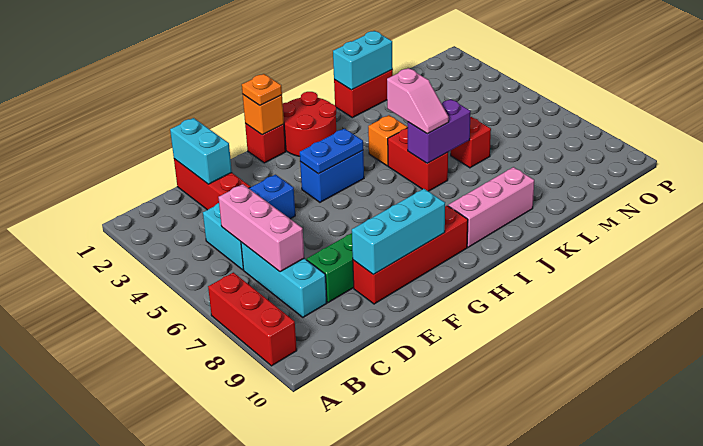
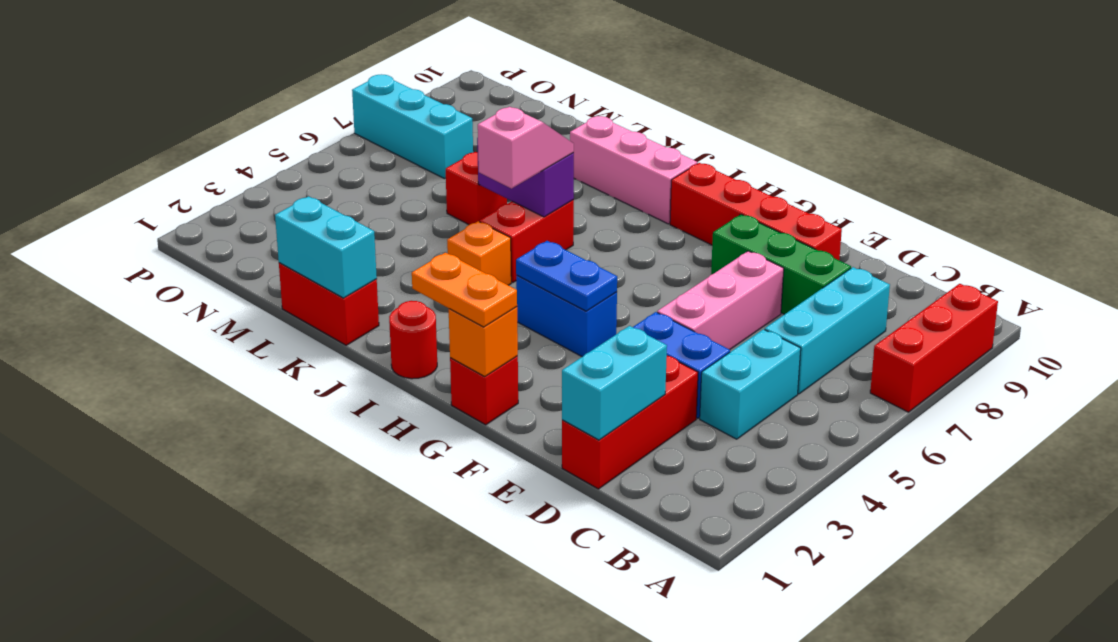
pink 1x3 brick [218,184,304,272] -> pink 1x3 brick moved to [657,251,784,350]
cyan 1x3 brick [352,189,445,275] -> cyan 1x3 brick moved to [352,75,473,179]
orange 1x1 plate [242,74,282,105] -> orange 1x2 plate [412,253,517,327]
red 2x2 round brick [283,92,336,156] -> red 1x1 round brick [389,301,437,379]

